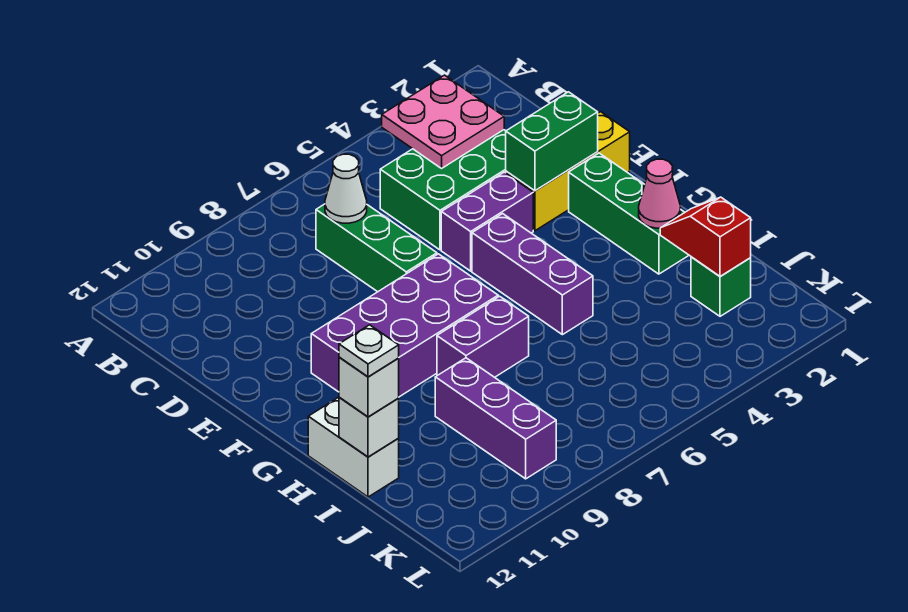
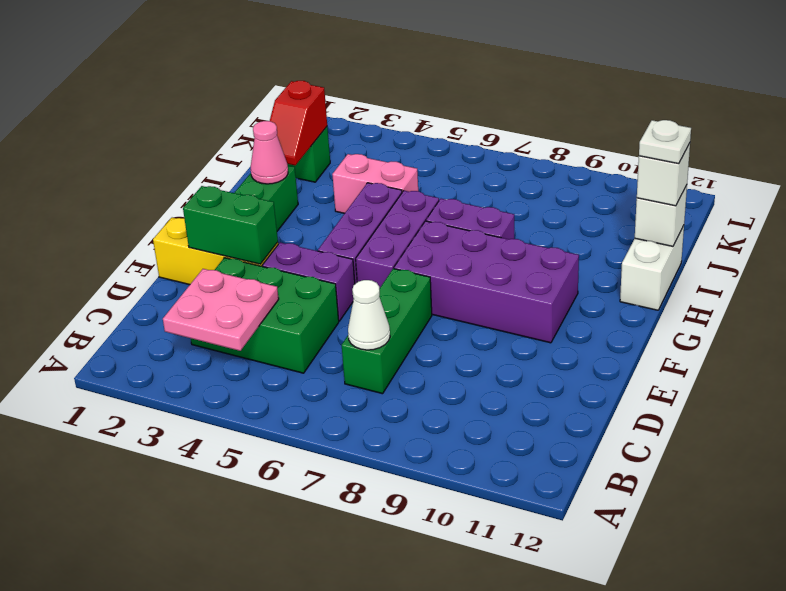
none -> pink 1x2 brick [332,154,418,213]
purple 1x3 brick [435,358,556,479] -> purple 1x3 brick moved to [356,191,439,289]

